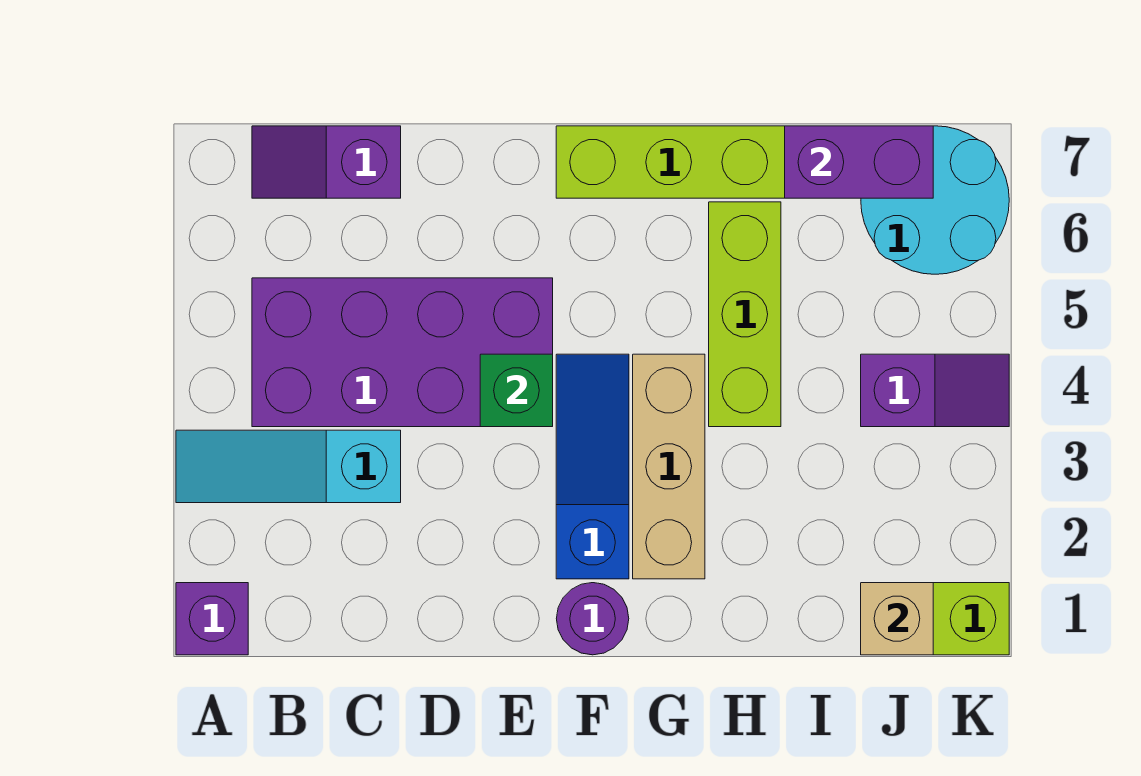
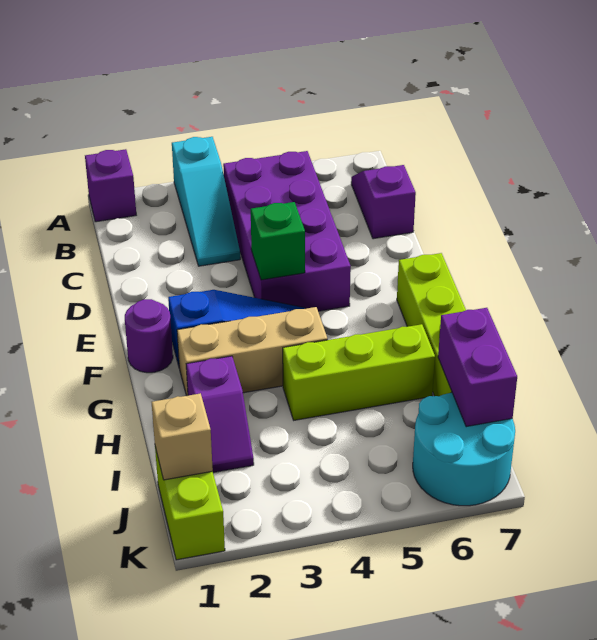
cyan 1x3 slope [176,430,401,503] -> cyan 1x3 slope turned to [172,137,240,266]
purple 1x2 slope [861,354,1009,427] -> purple 1x2 slope moved to [186,356,254,472]

